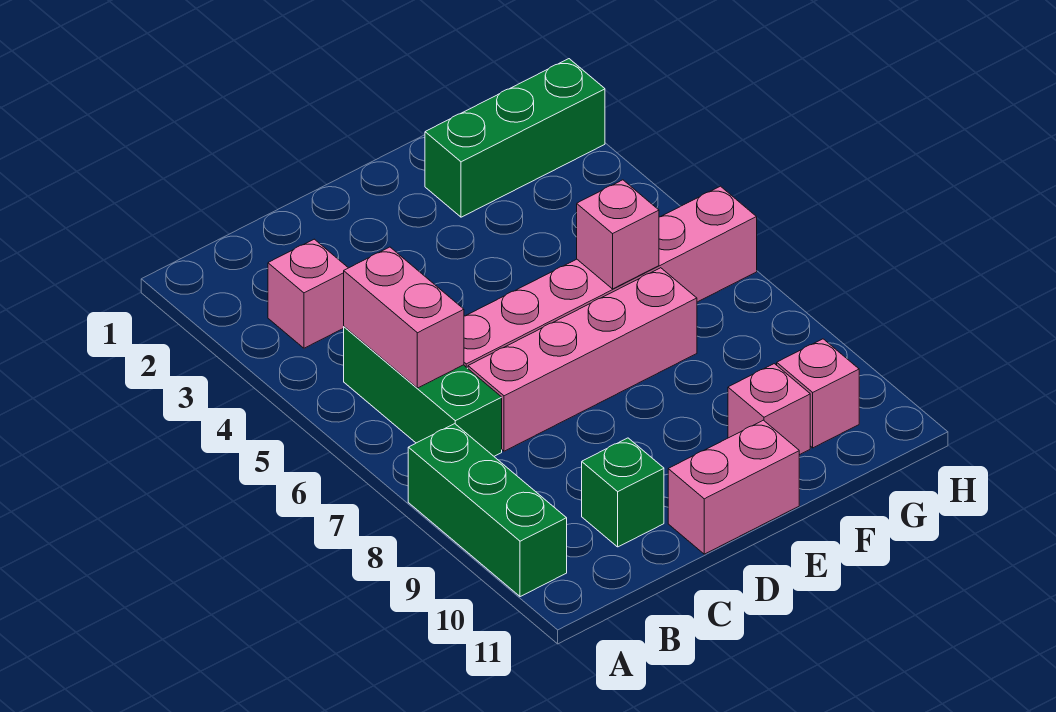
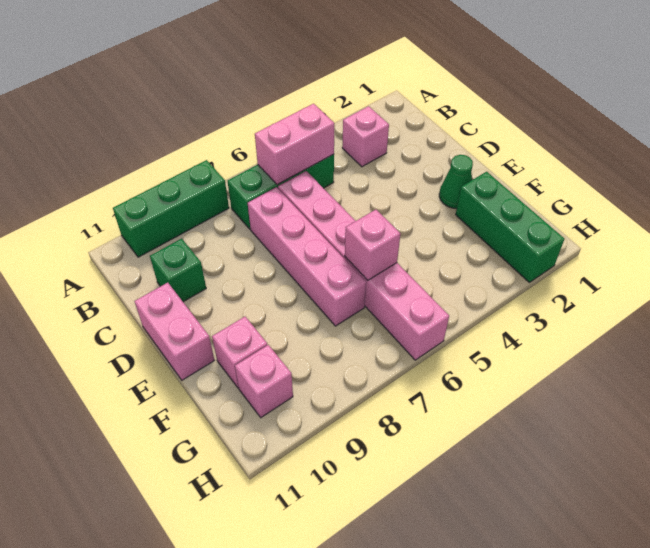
none -> green 1x1 cone [439,155,473,209]

